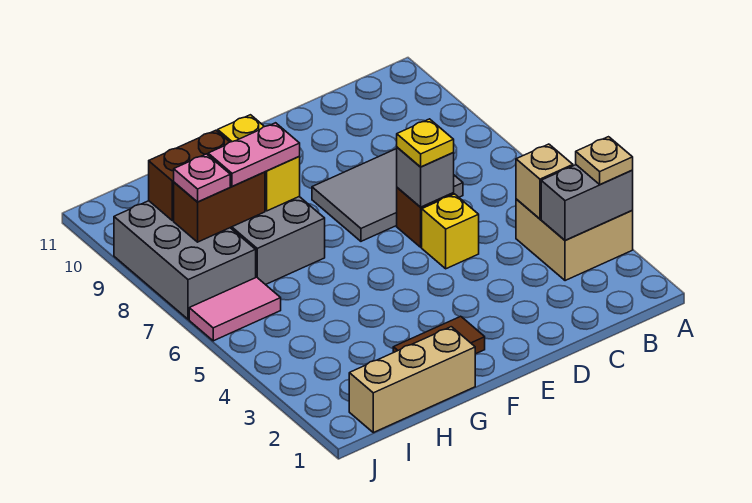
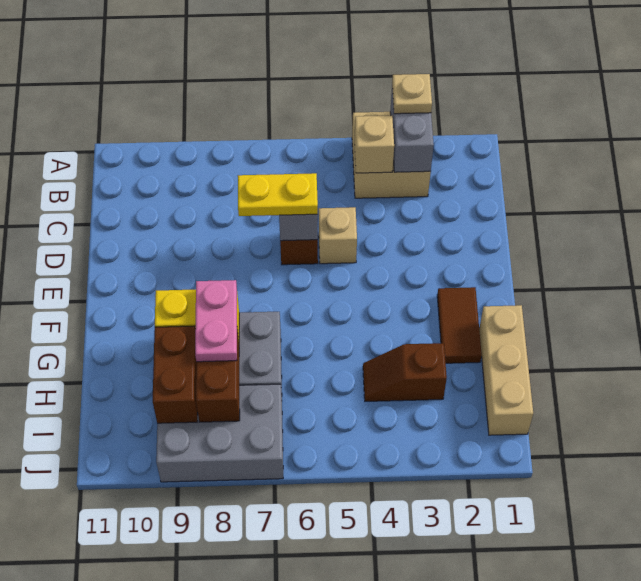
grey 2x3 tile [312,149,463,241] -> none
yellow 1x1 brick [422,194,479,269] -> tan 1x1 brick [319,207,357,264]
yellow 1x1 plate [397,119,454,167] -> yellow 1x2 plate [238,173,318,216]
none -> brown 1x2 slope [363,343,447,401]
pink 1x2 tile [189,277,281,341] -> none
pink 1x1 plate [174,154,230,202] -> none

